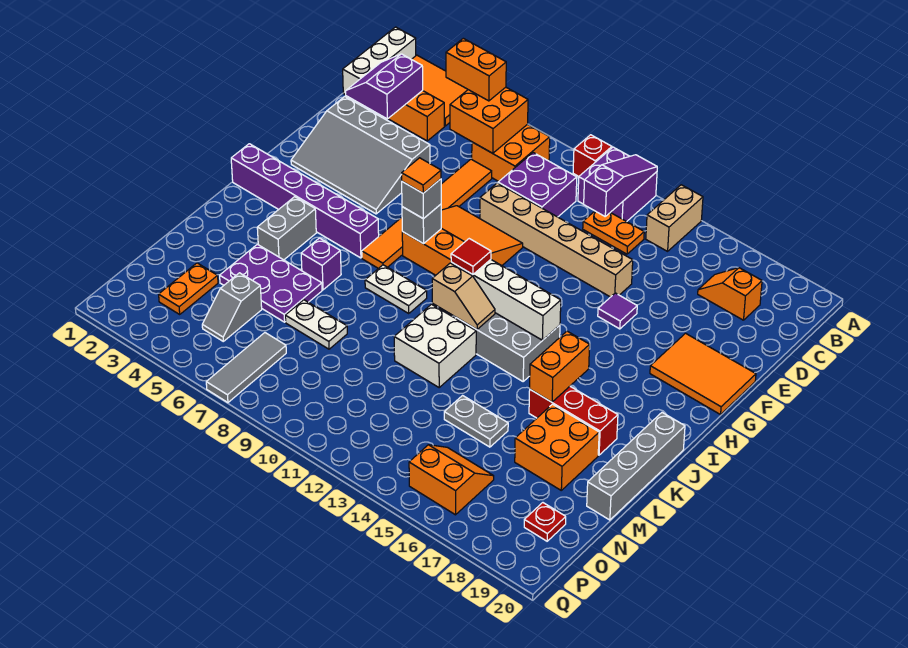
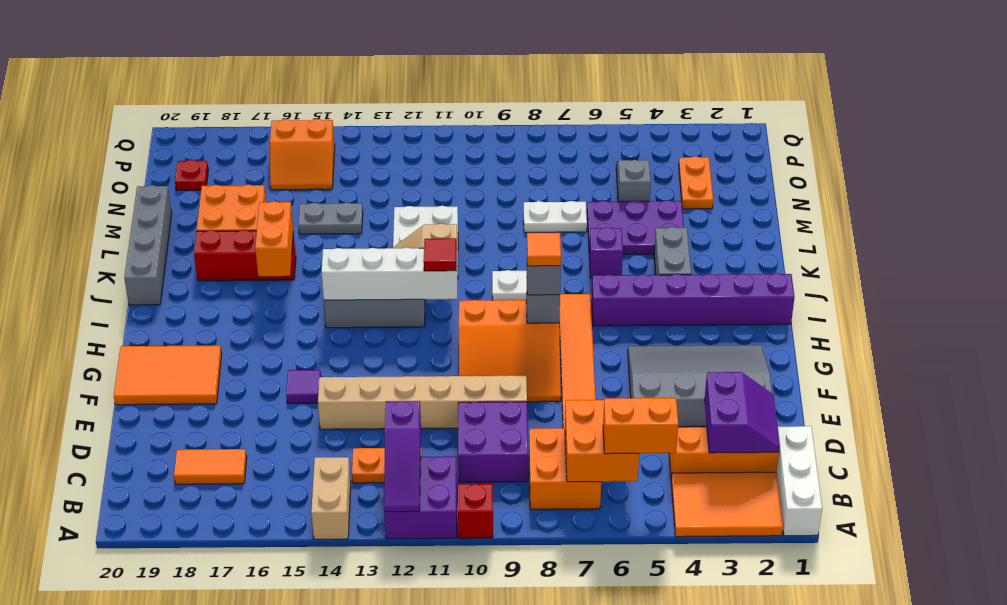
orange 1x2 slope [698,268,762,320] -> orange 1x2 tile [174,449,247,484]
grey 1x3 tile [206,333,286,402] -> none

